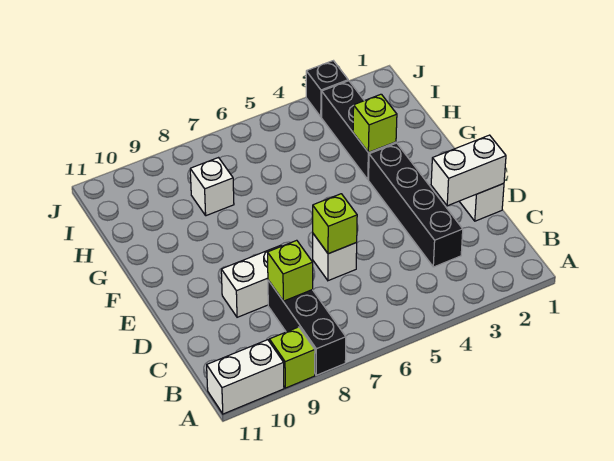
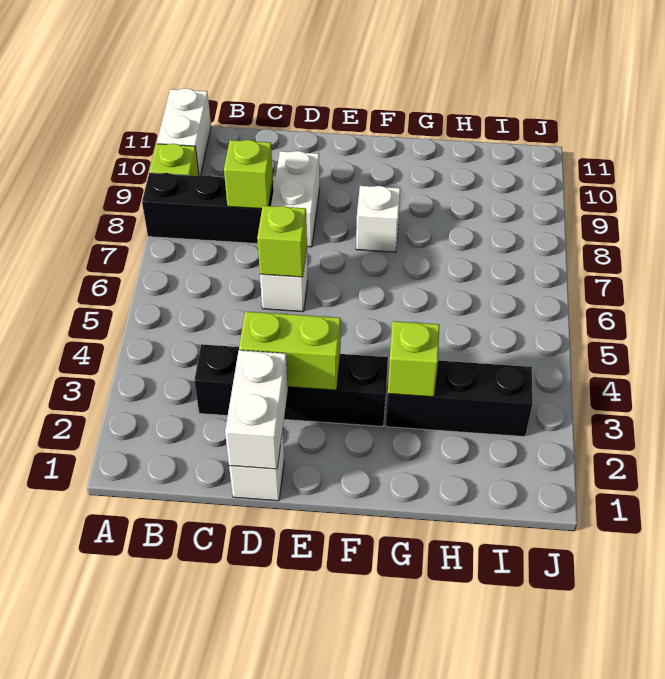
none -> lime 1x2 brick [239,311,341,390]
white 1x1 brick [190,158,234,216] -> white 1x1 brick moved to [356,186,400,252]
black 1x1 brick [306,61,348,117] -> none

